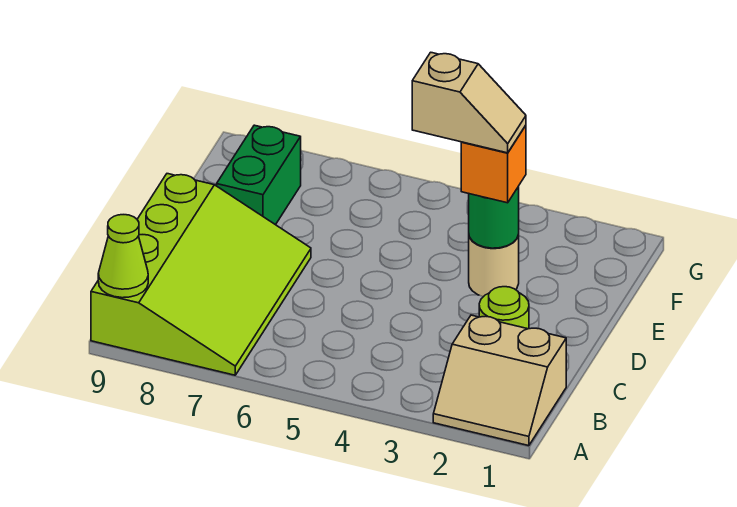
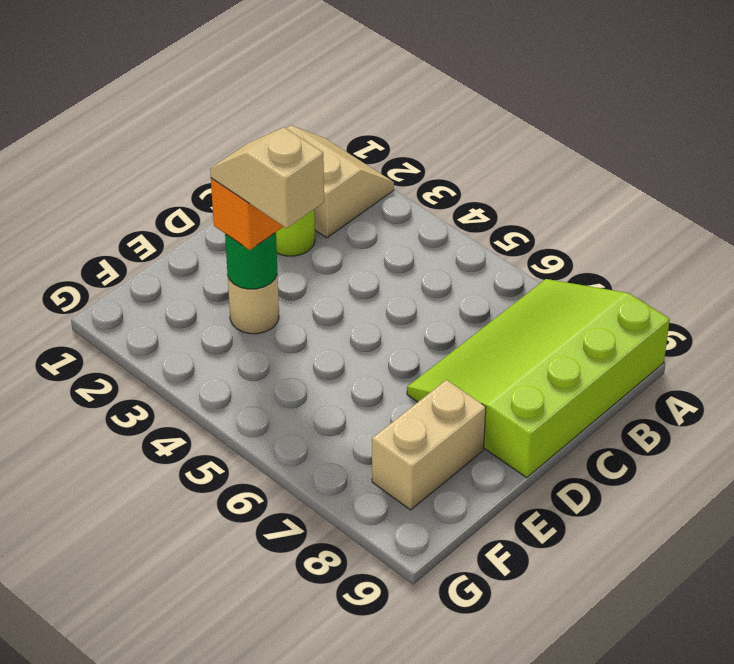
lime 1x1 cone [98,215,148,298] -> none
green 1x2 brick [217,125,301,225] -> tan 1x2 brick [372,380,486,510]

